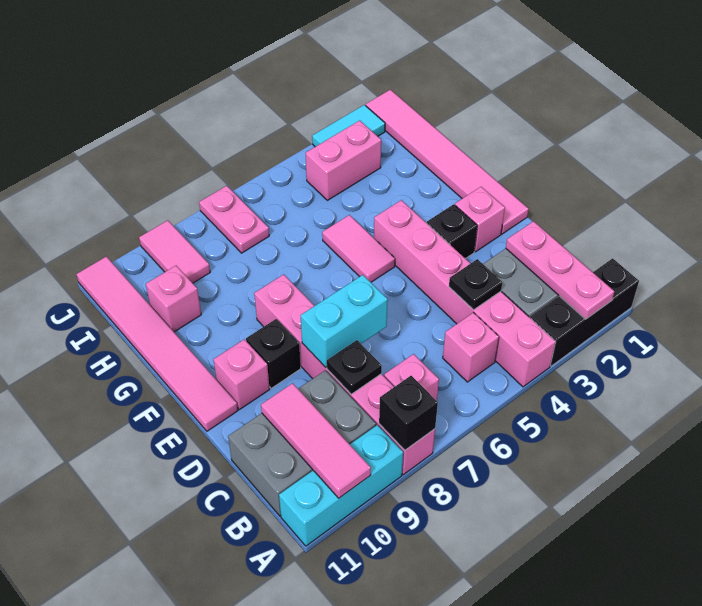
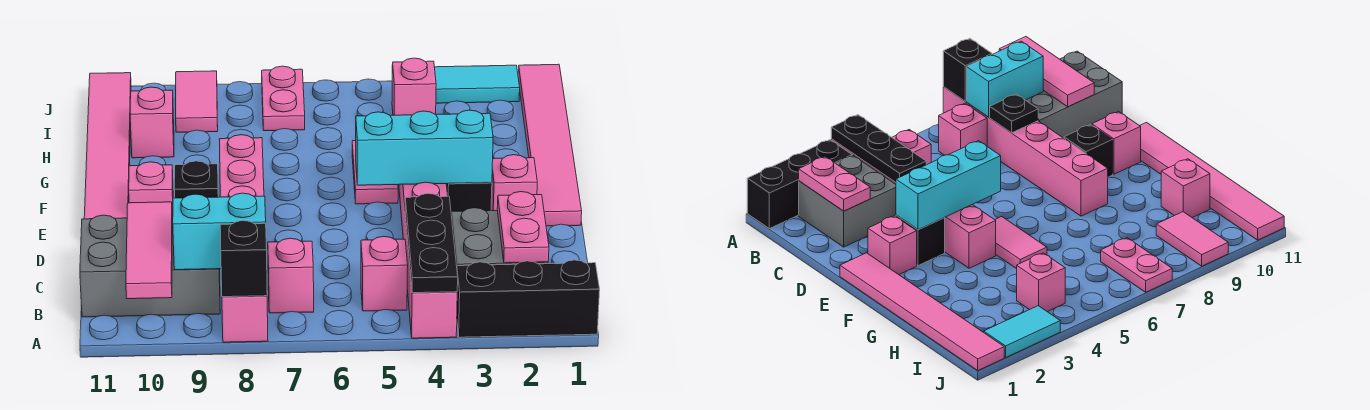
pink 1x3 plate [506,221,614,319] -> pink 1x2 plate [497,192,549,263]
cyan 1x3 brick [279,425,403,546] -> cyan 1x3 brick moved to [356,110,493,185]
black 1x1 plate [449,259,502,310] -> black 1x3 plate [405,194,458,293]
cyan 1x2 brick [301,275,388,367] -> cyan 1x2 brick moved to [173,193,266,270]
pink 1x2 brick [306,121,381,200] -> pink 1x1 brick [392,58,436,115]

